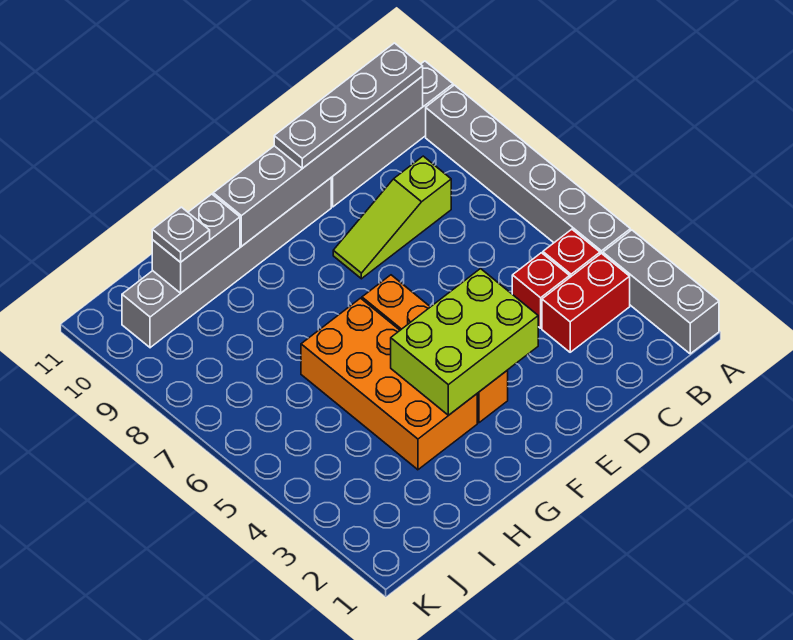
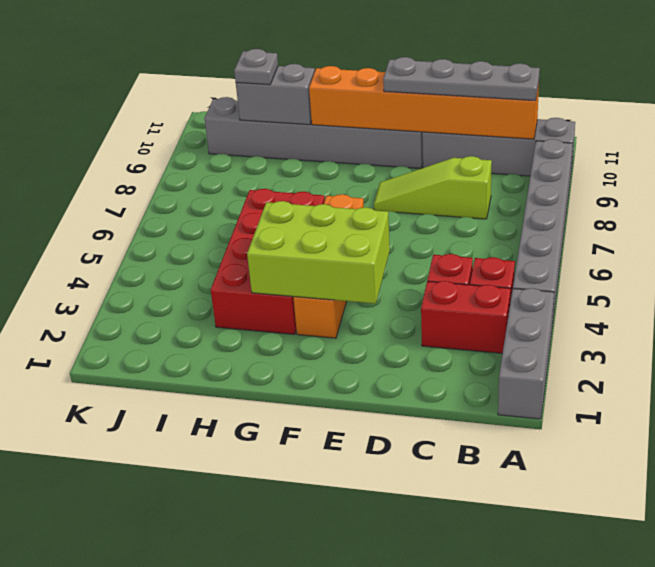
grey 1x6 brick [213,76,423,246] -> orange 1x6 brick [309,66,539,139]
orange 2x4 brick [301,298,477,470] -> red 2x4 brick [211,189,325,334]

